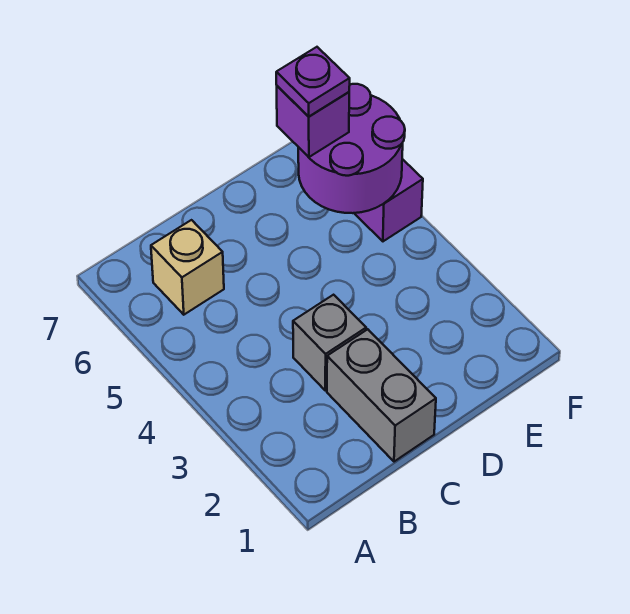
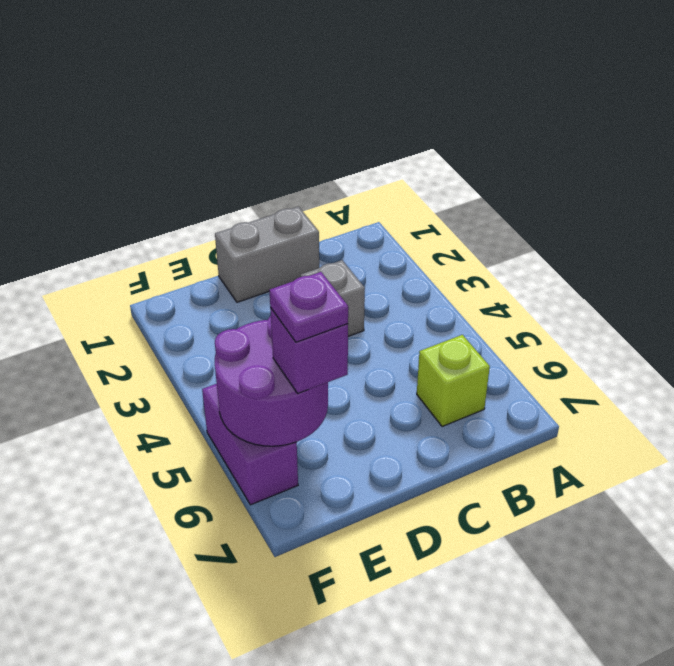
tan 1x1 brick [151,220,224,315] -> lime 1x1 brick [417,335,490,427]
grey 1x2 brick [327,329,436,462] -> grey 1x2 brick turned to [215,207,319,302]

